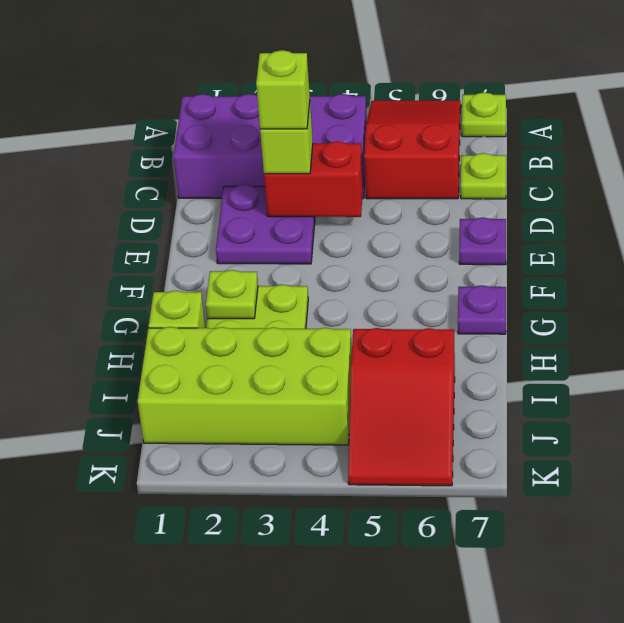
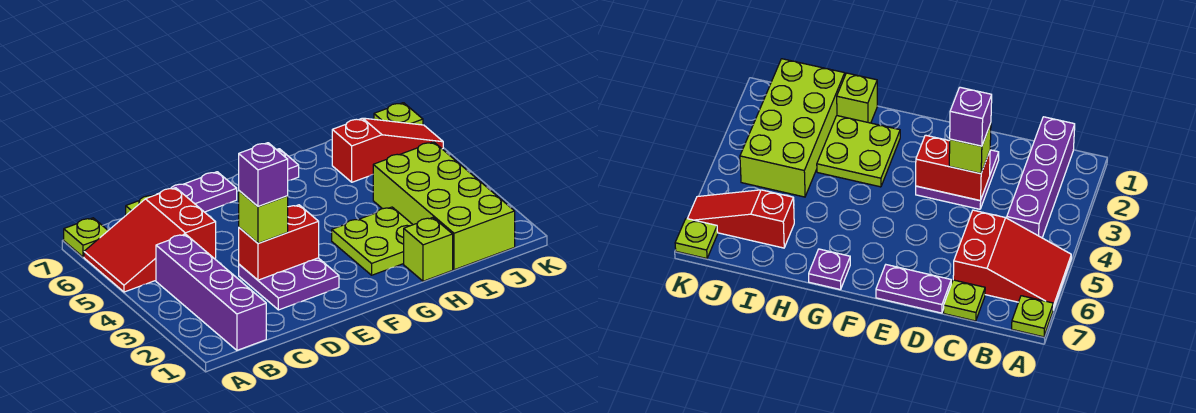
purple 2x4 brick [174,94,367,199] -> purple 1x4 brick [156,234,266,350]
red 1x2 brick [264,141,363,217] -> red 1x2 brick turned to [239,205,319,280]
lime 1x1 brick [256,50,310,129] -> purple 1x1 brick [239,143,288,207]
purple 1x1 plate [459,217,506,265] -> purple 1x2 plate [158,172,237,212]
lime 1x1 plate [206,270,258,319] -> lime 1x1 plate moved to [374,103,423,125]
red 2x3 slope [348,328,455,486] -> red 1x3 slope [332,118,443,182]

